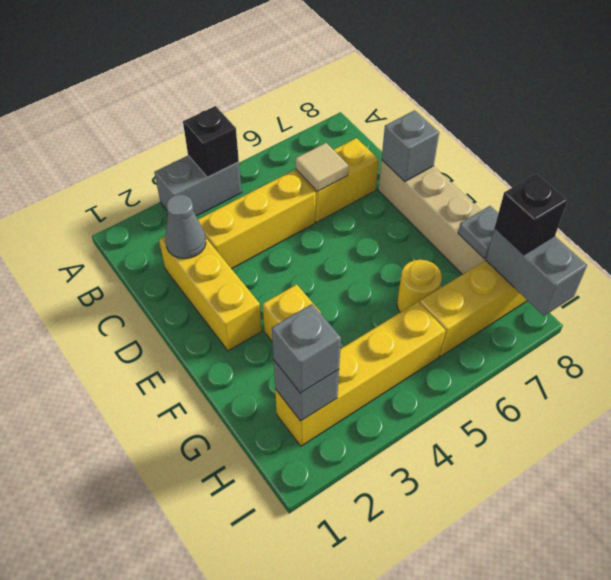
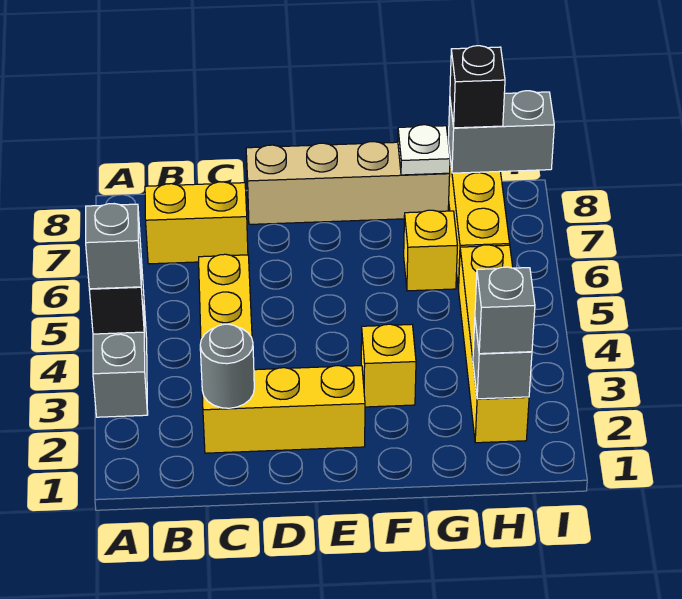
grey 1x1 cone [165,194,206,259] -> grey 1x1 round brick [200,324,254,408]
yellow 1x2 brick [296,138,379,222] -> yellow 1x2 brick turned to [145,182,248,264]
tan 1x1 tile [295,143,348,192] -> none
grey 1x1 brick [382,110,439,182] -> grey 1x1 brick moved to [86,204,141,289]
yellow 1x1 round brick [397,260,442,312] -> yellow 1x1 brick [404,210,458,291]
grey 1x1 plate [458,206,498,259] -> white 1x1 plate [398,125,450,175]

